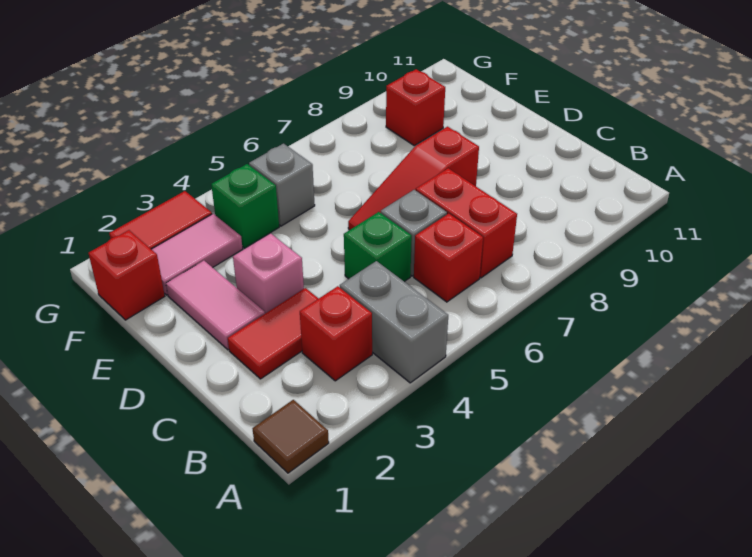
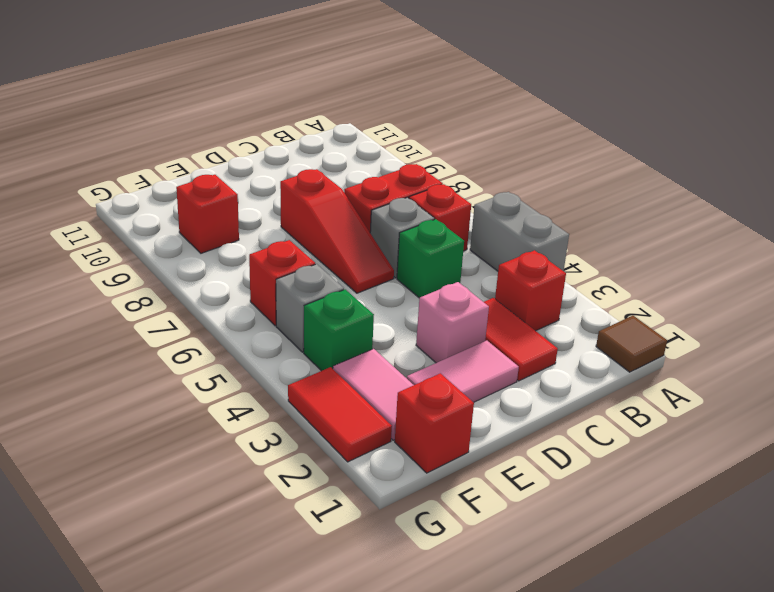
grey 1x2 brick [340,261,448,383] -> grey 1x2 brick turned to [470,192,569,271]
none -> red 1x1 brick [249,240,315,326]

